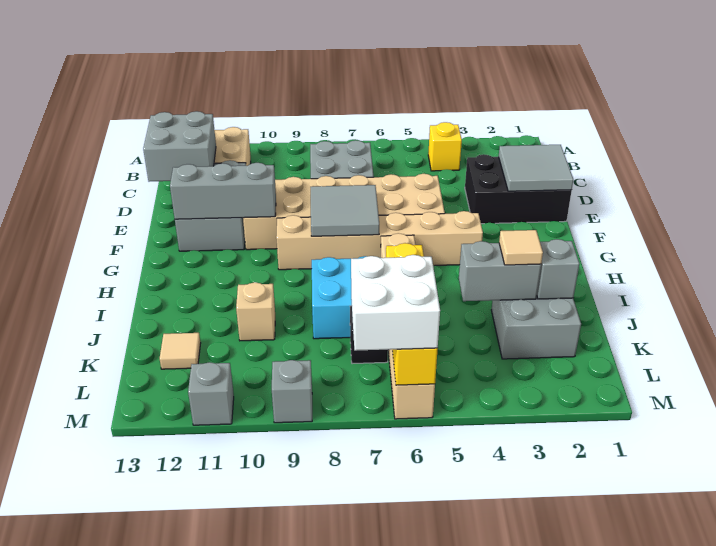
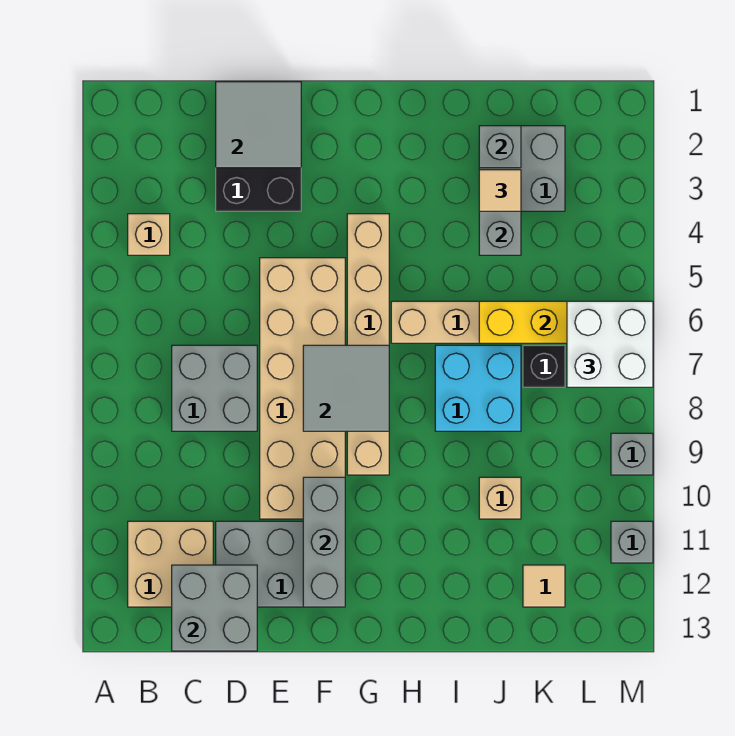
yellow 1x1 brick [428,122,462,171] -> tan 1x1 brick [128,214,170,255]

